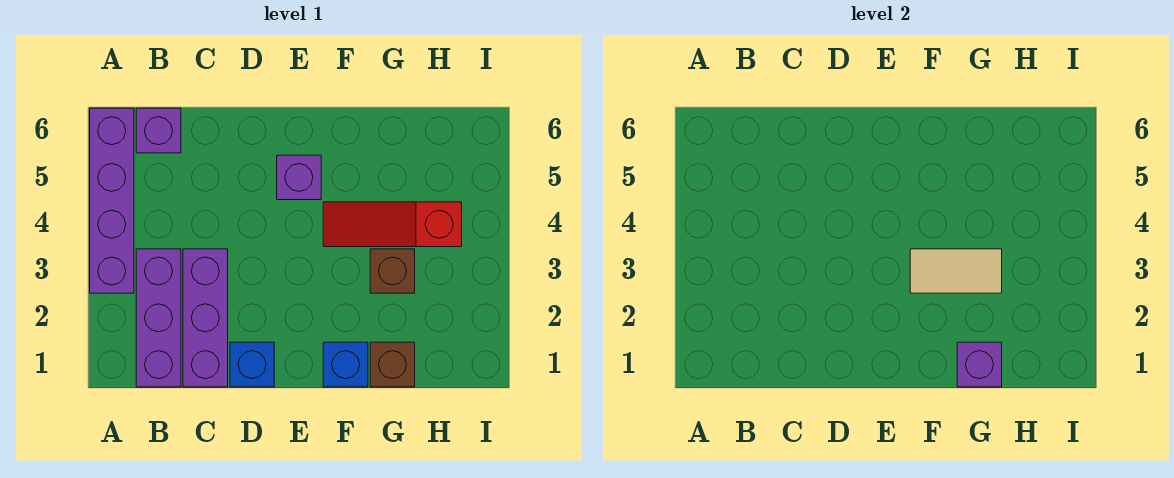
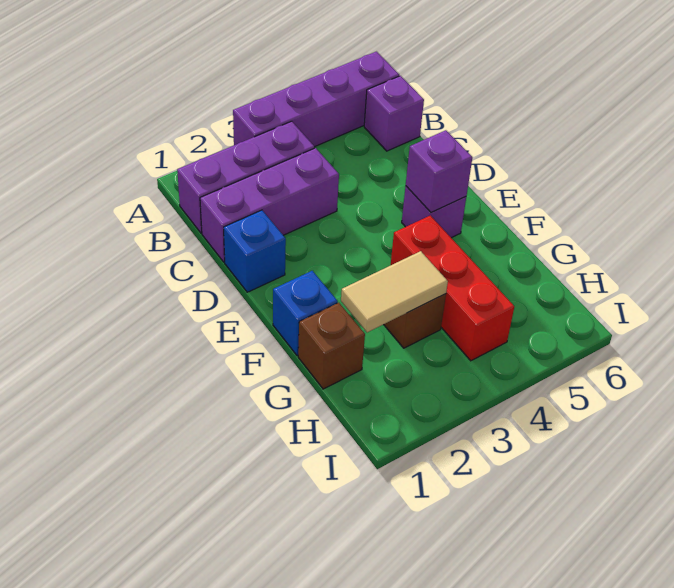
tan 1x2 tile [910,249,1002,293] -> tan 1x2 tile turned to [341,251,448,332]
red 1x3 slope [323,202,462,247] -> red 1x3 brick [391,215,514,361]
purple 1x1 brick [957,342,1002,387] -> purple 1x1 brick moved to [406,130,472,213]

